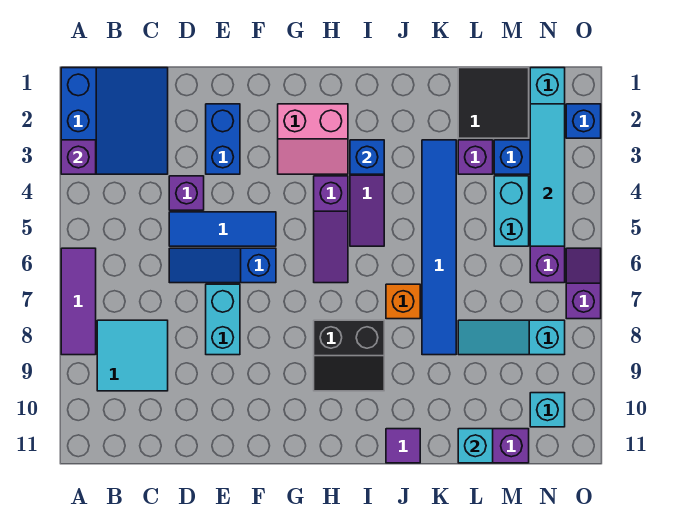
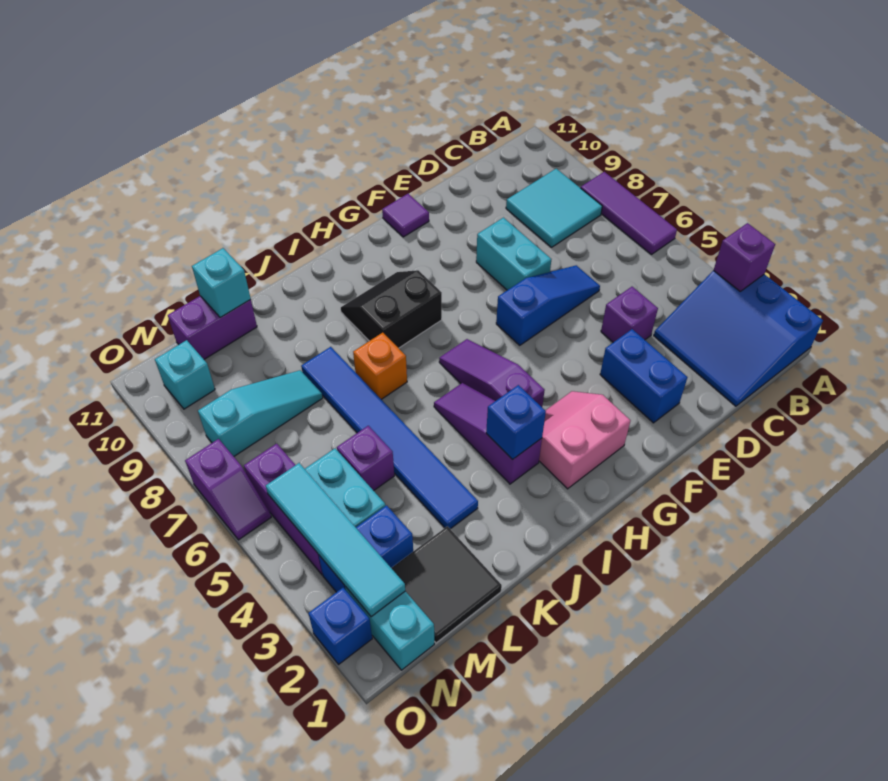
blue 1x3 tile [169,212,276,246] -> none
purple 1x1 tile [386,429,420,463] -> purple 1x1 tile moved to [382,194,429,237]
purple 1x1 brick [458,140,493,174] -> purple 1x1 brick moved to [337,426,394,491]

